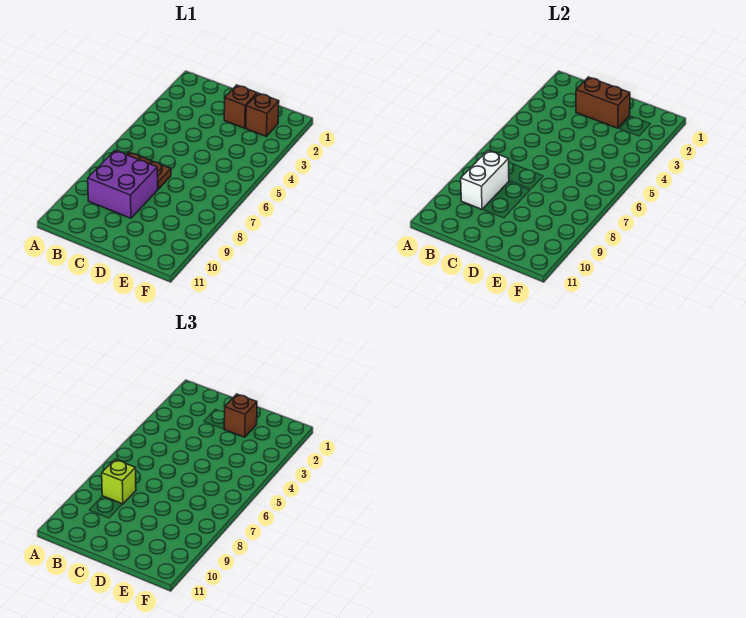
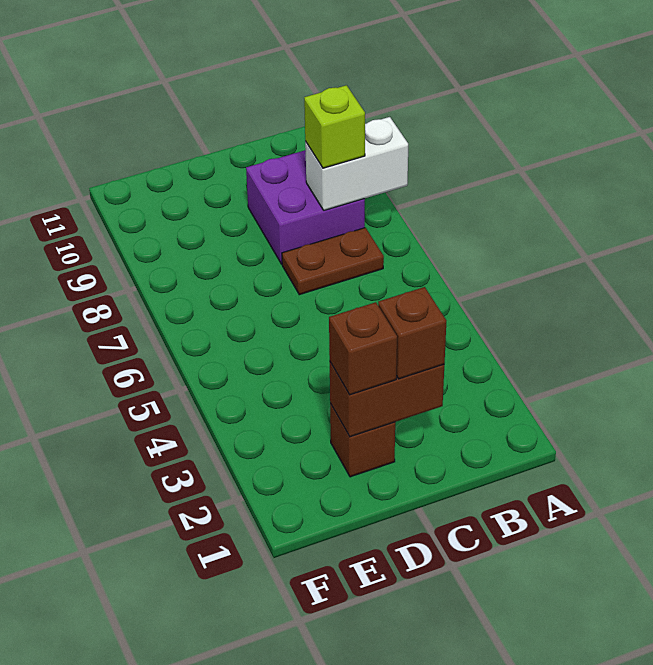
white 1x2 brick [461,151,509,209] -> white 1x2 brick turned to [305,117,408,210]
brown 1x1 brick [246,93,279,136] -> brown 1x1 brick moved to [378,287,446,379]

